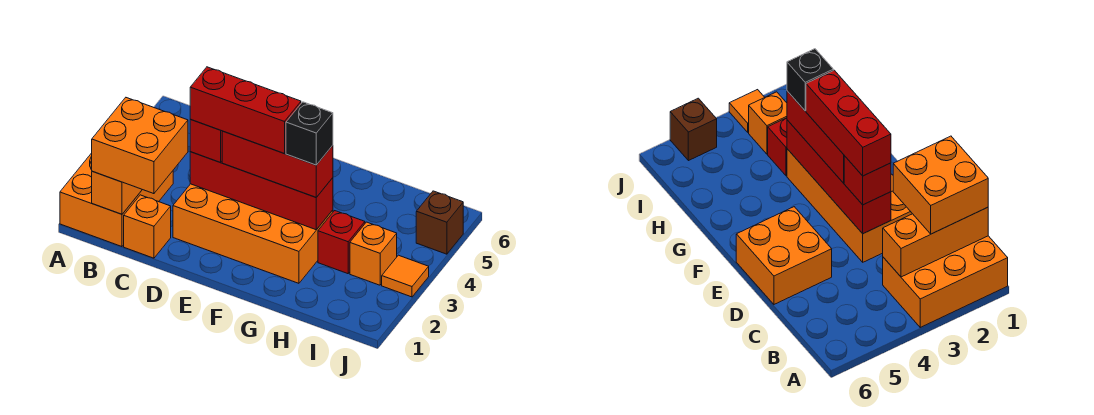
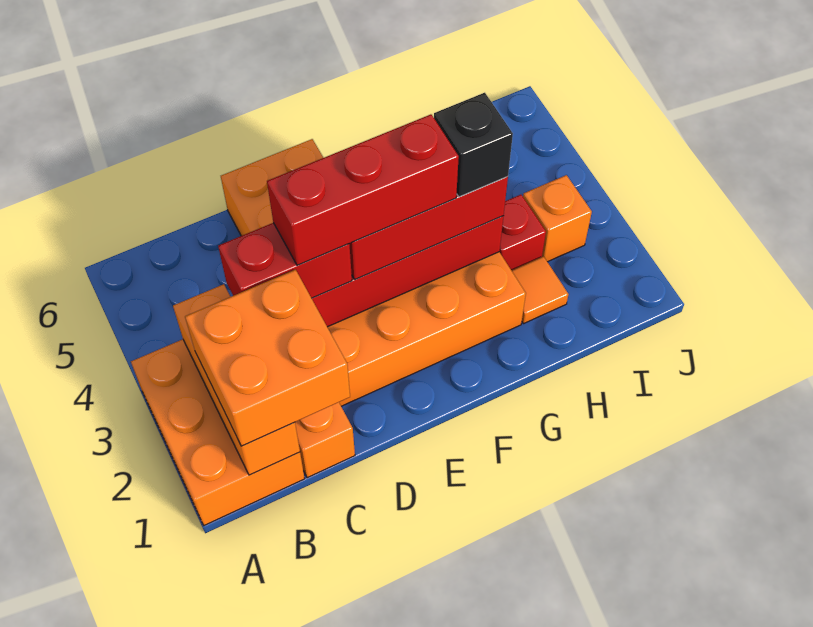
red 1x1 brick [190,120,222,162] -> red 1x2 brick [218,223,352,298]
orange 1x1 tile [382,255,429,297] -> orange 1x1 tile moved to [512,256,569,324]
brown 1x1 brick [416,191,463,254] -> none

